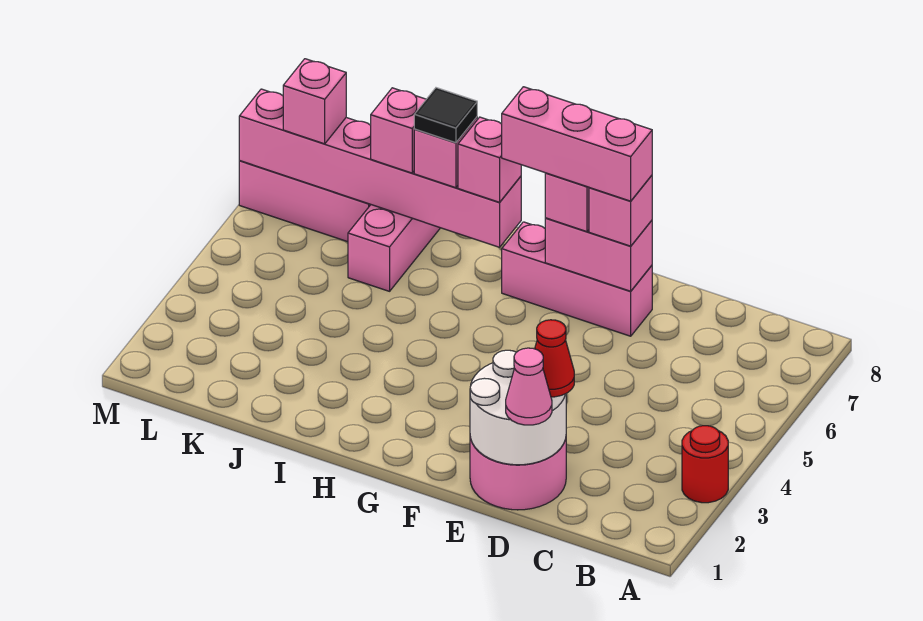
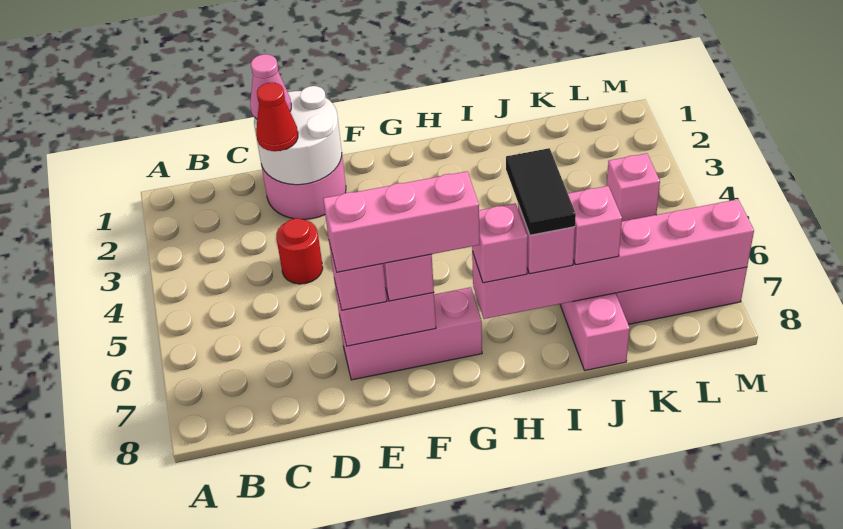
red 1x1 round brick [682,426,728,503] -> red 1x1 round brick moved to [276,218,323,284]
black 1x1 tile [414,88,477,143] -> black 1x2 tile [506,148,576,235]
pink 1x1 brick [283,59,346,144] -> pink 1x1 brick moved to [607,153,660,221]

